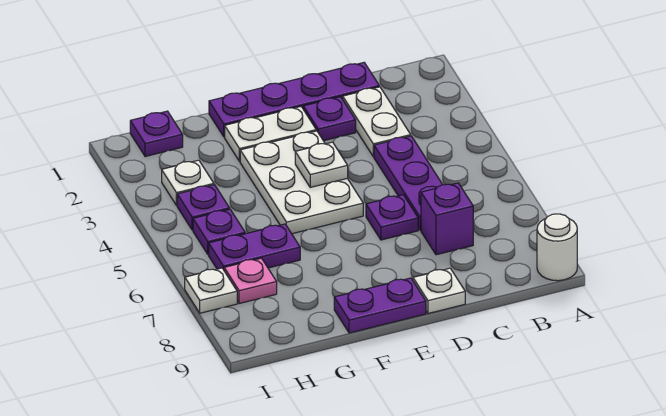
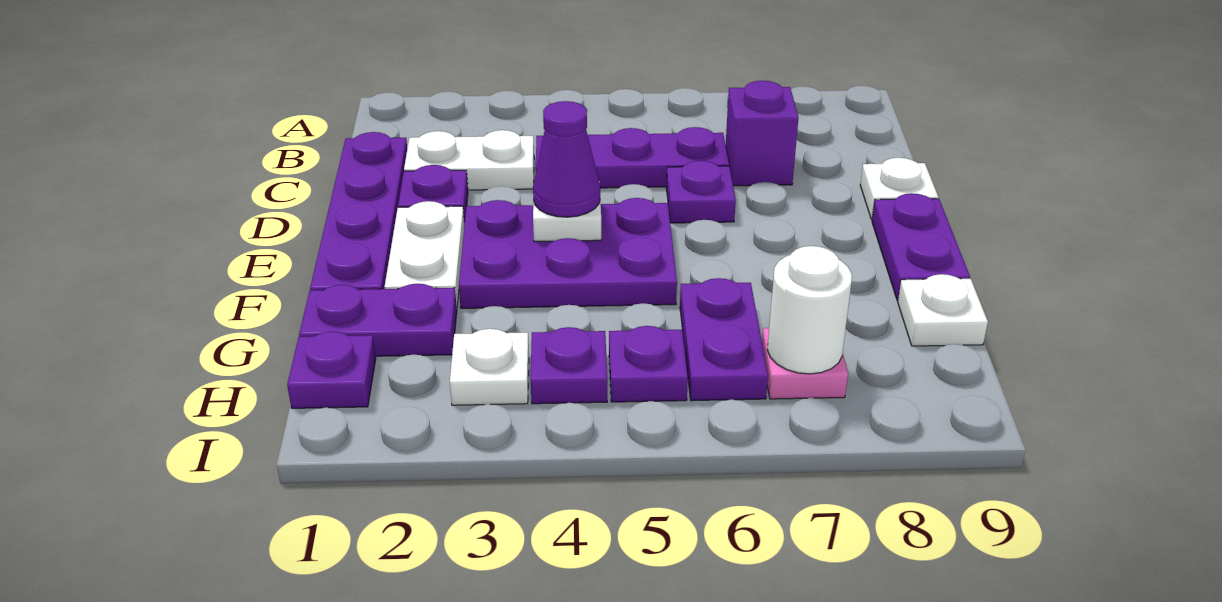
white 1x1 round brick [537,214,577,281] -> white 1x1 round brick moved to [767,246,852,374]
white 2x3 plate [240,131,363,234] -> purple 2x3 plate [459,198,677,308]
none -> purple 1x1 cone [533,101,600,217]
none -> purple 1x2 plate [299,284,457,356]
white 1x1 plate [185,268,237,313] -> white 1x1 plate moved to [898,274,988,346]

